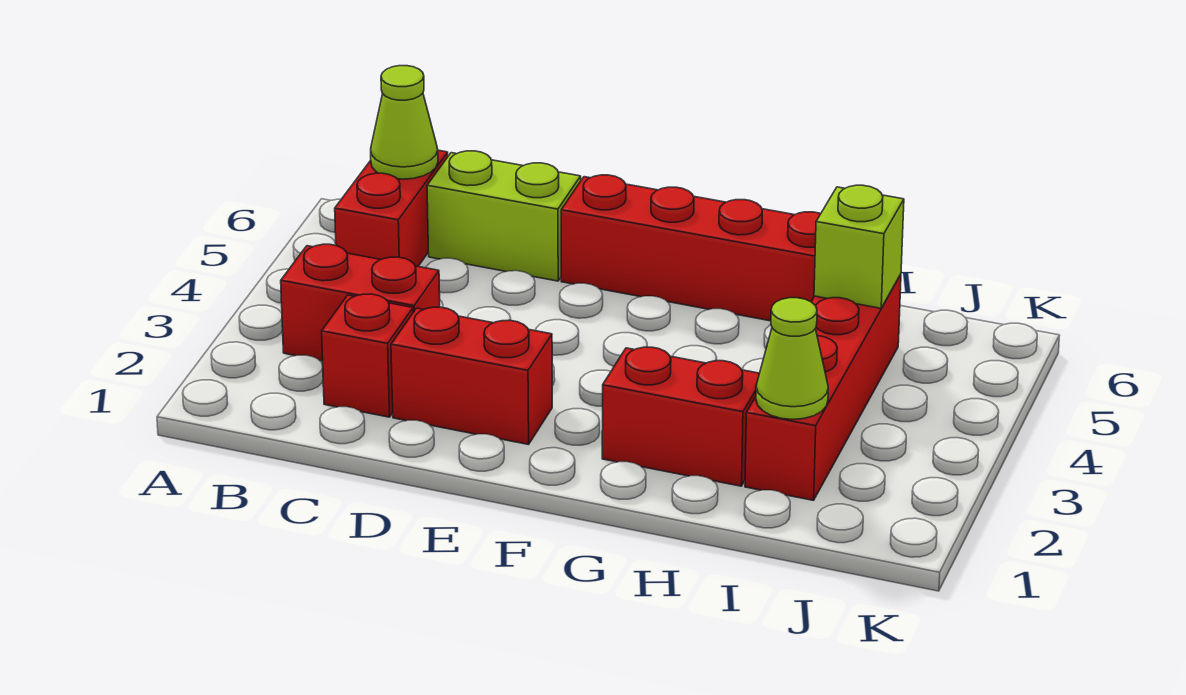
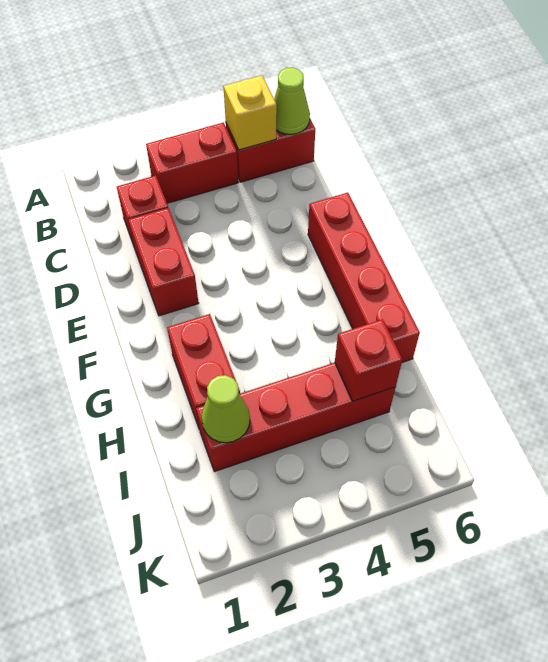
red 1x2 brick [281,244,440,361] -> red 1x2 brick turned to [146,122,238,203]
none -> yellow 1x1 brick [223,76,277,150]
lime 1x2 brick [427,151,581,281] -> none
lime 1x1 brick [814,185,904,308] -> red 1x1 brick [335,319,402,401]

